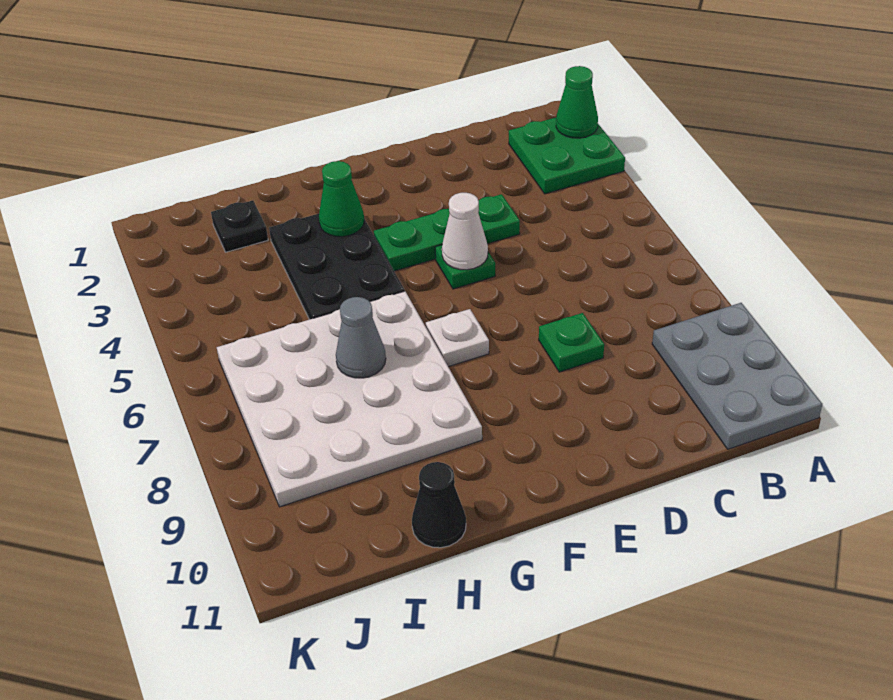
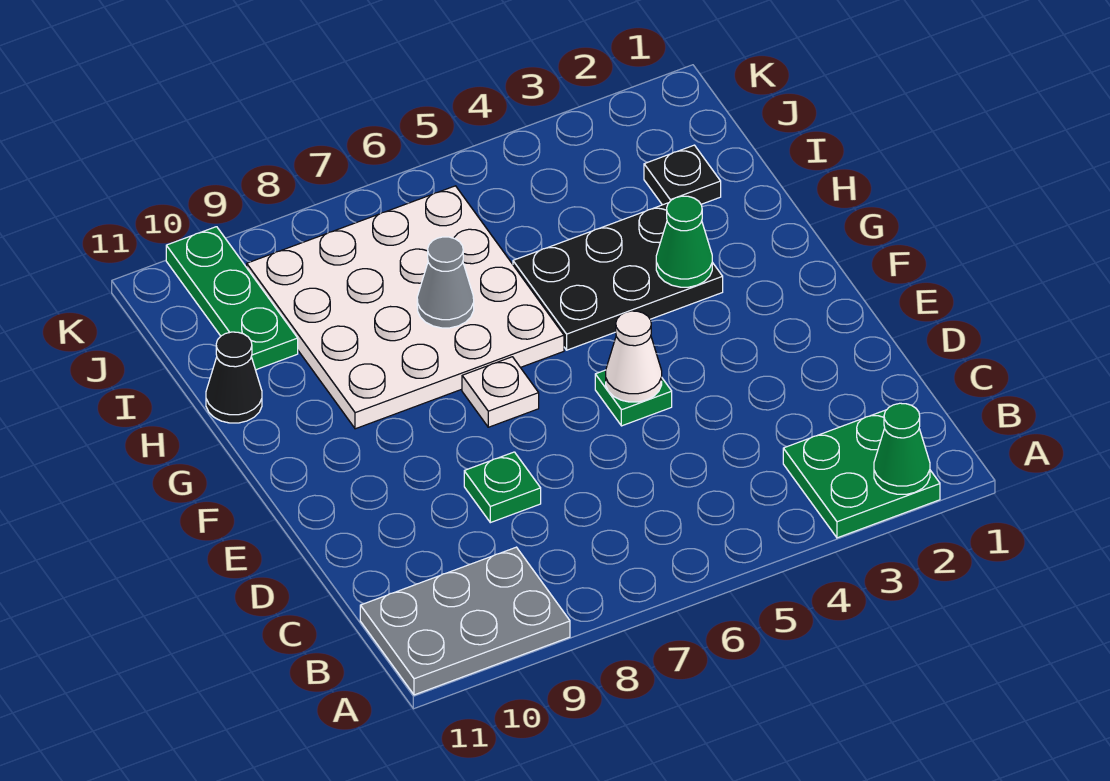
green 1x3 plate [374,194,520,271] -> green 1x3 plate moved to [166,227,298,370]

